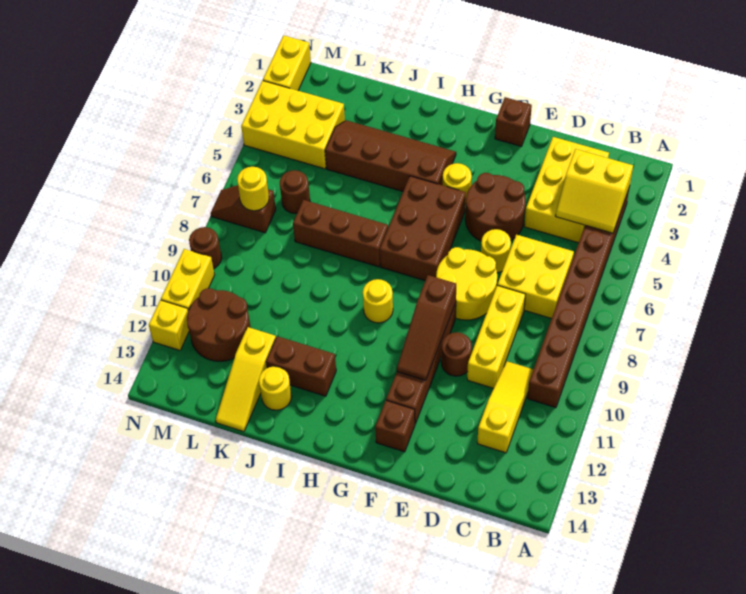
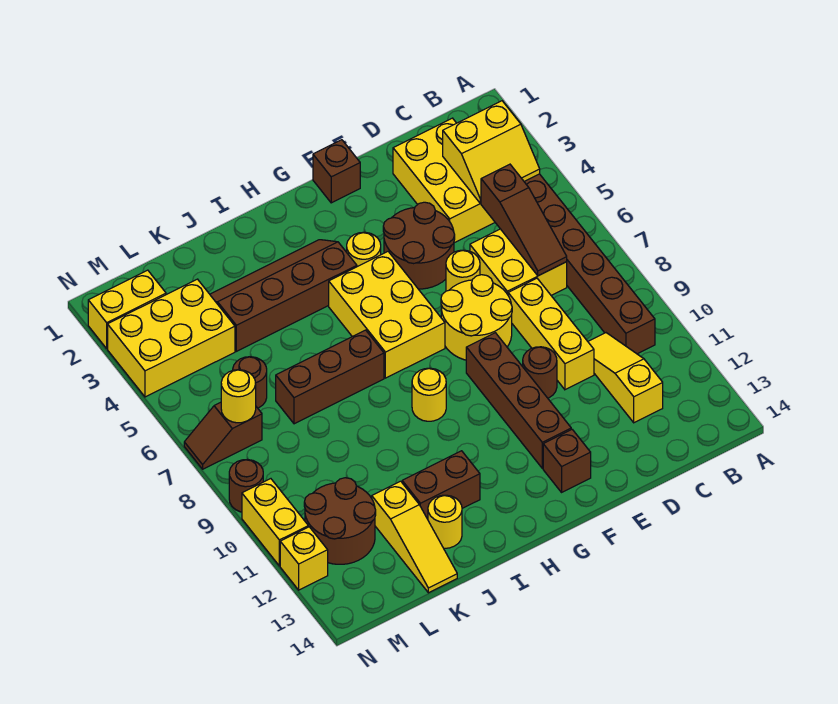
brown 1x3 slope [397,275,456,380] -> brown 1x3 slope moved to [481,164,567,276]
brown 2x3 brick [380,176,466,281] -> yellow 2x3 brick [329,252,445,378]
yellow 1x2 brick [263,35,311,91] -> yellow 1x2 brick turned to [88,270,166,348]

